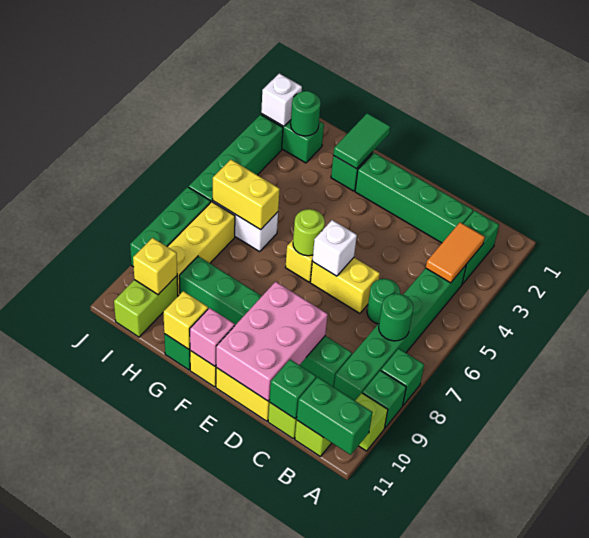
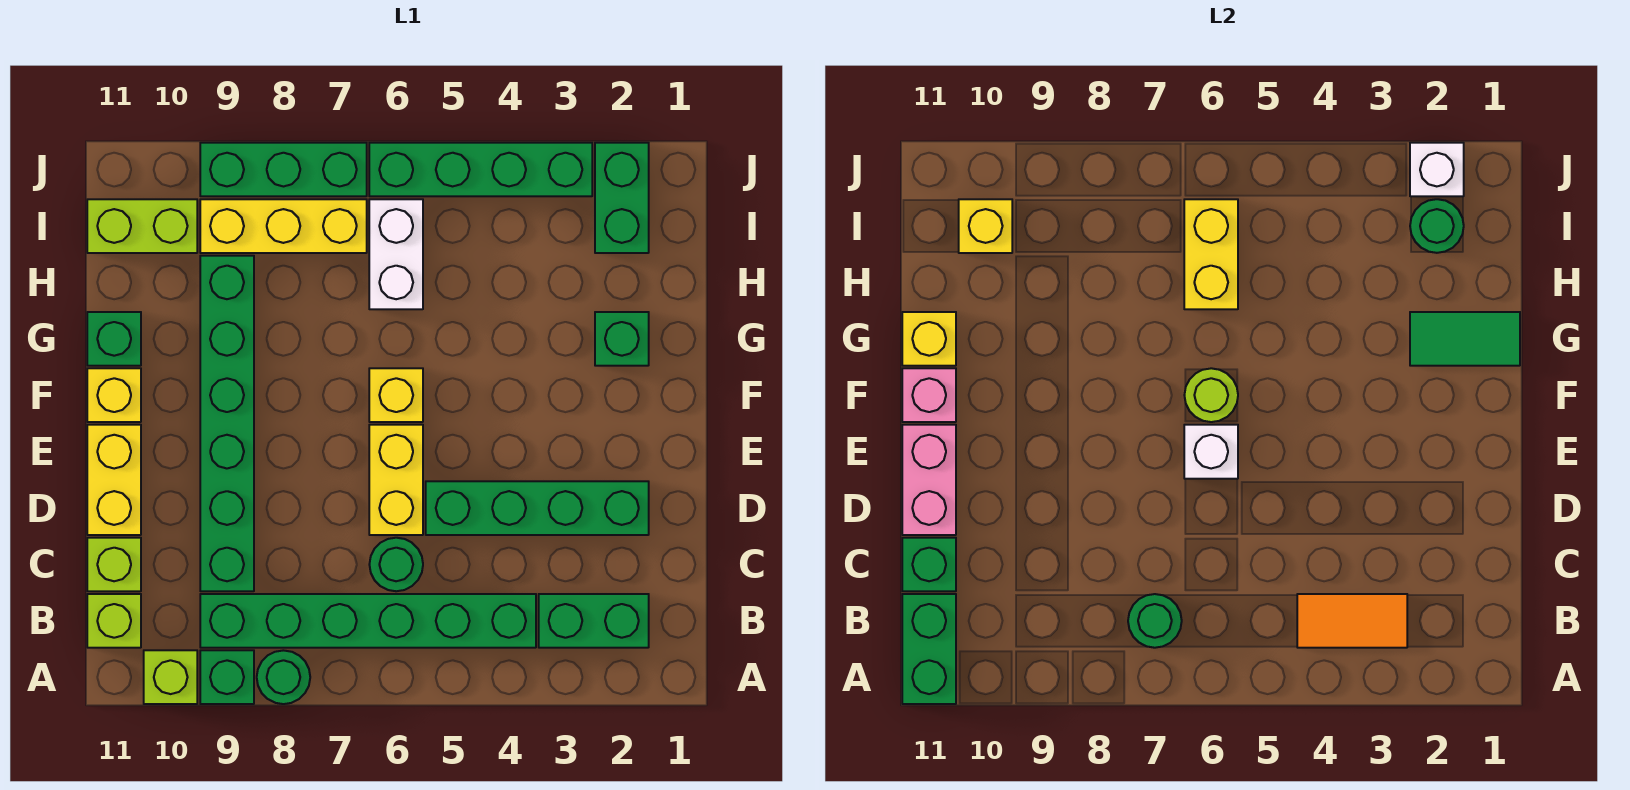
green 1x1 brick [381,348,424,405] -> green 1x1 round brick [257,650,310,704]
green 1x4 brick [355,153,473,243] -> green 1x4 brick turned to [426,481,649,535]
pink 2x3 brick [216,282,328,401] -> pink 1x2 brick [902,425,956,535]

